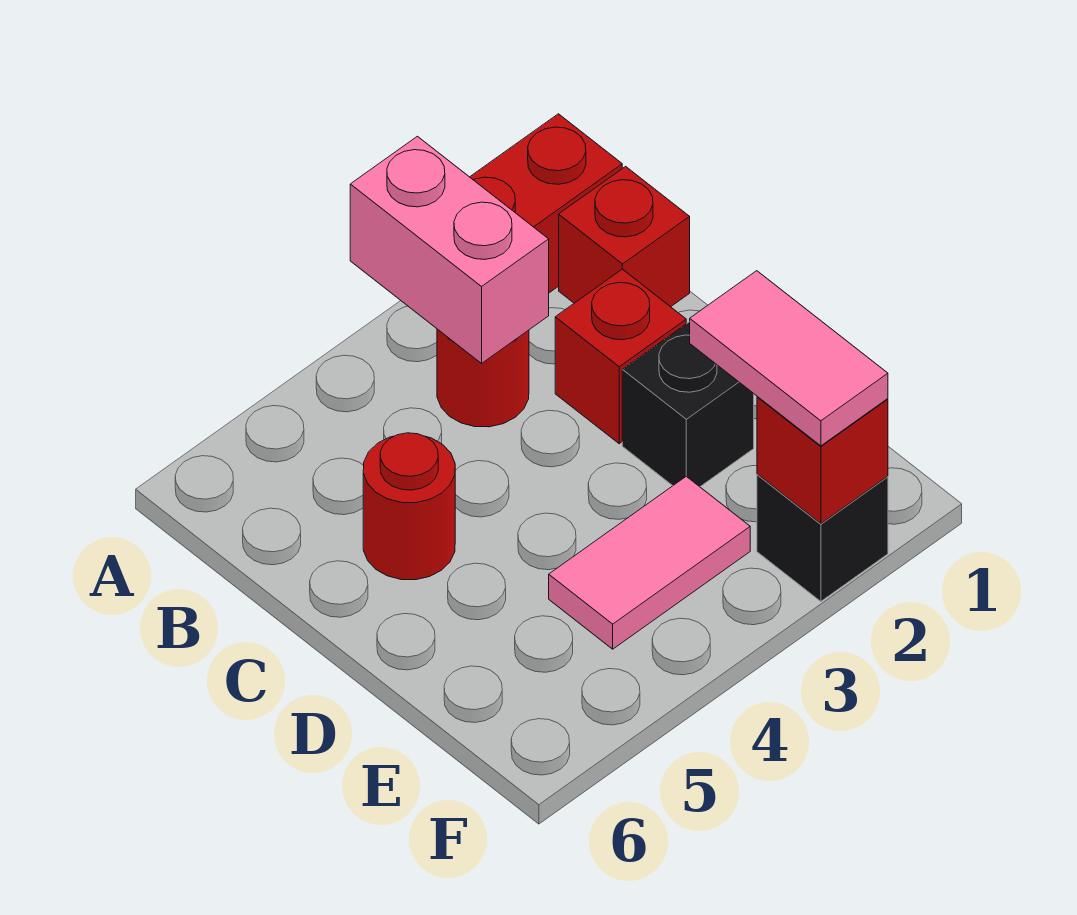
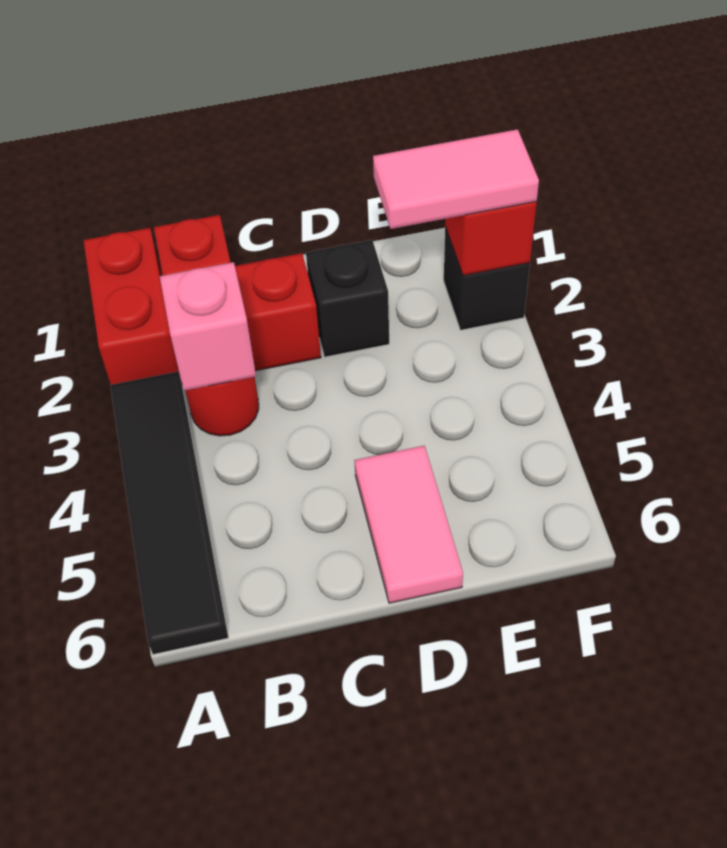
none -> black 1x4 tile [110,372,228,655]
pink 1x2 brick [350,136,549,363] -> pink 1x1 brick [160,262,256,391]
red 1x1 round brick [363,433,455,580] -> none
pink 1x2 tile [549,476,750,649] -> pink 1x2 tile moved to [354,446,463,603]

